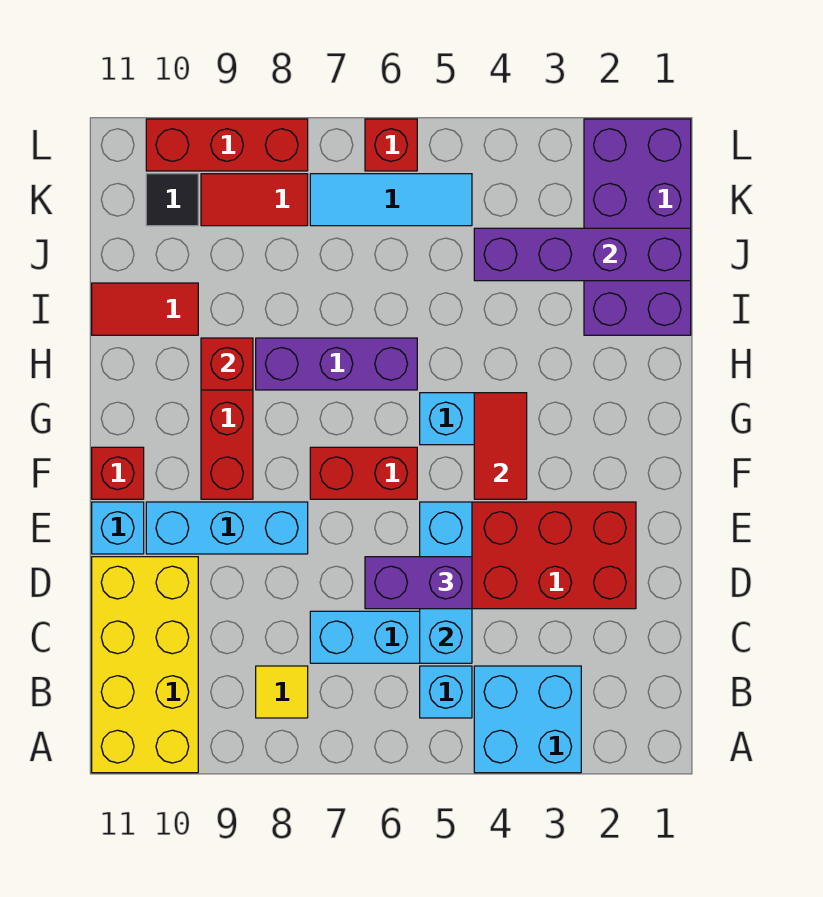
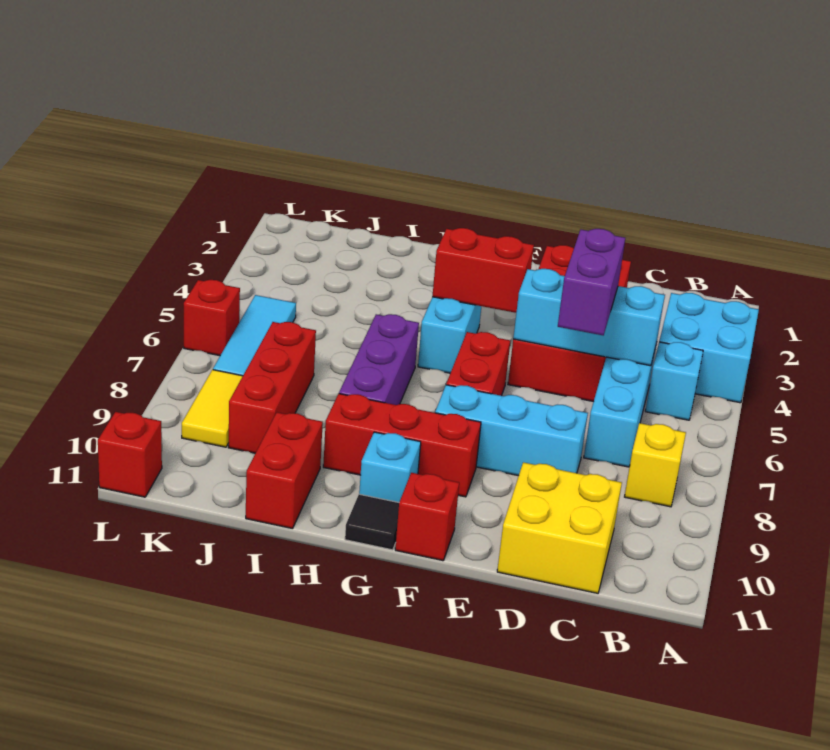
yellow 2x4 brick [92,557,198,773] -> yellow 2x2 brick [497,462,622,593]
yellow 1x1 tile [256,666,308,718] -> yellow 1x1 brick [625,423,686,507]
cyan 1x3 brick [146,502,308,554] -> cyan 1x3 brick turned to [435,385,588,476]
cyan 1x1 brick [92,502,144,554] -> cyan 1x1 brick moved to [359,432,421,502]
red 1x2 tile [474,393,527,499] -> red 1x2 brick [432,228,534,313]
red 1x1 brick [201,338,253,390] -> red 1x1 brick moved to [98,412,162,497]
purple 2x4 brick [584,119,691,335] -> none
red 1x2 tile [92,283,198,335] -> red 1x2 brick [246,412,323,529]
purple 1x4 brick [474,228,691,281] -> none
red 1x2 tile [201,174,308,226] -> yellow 1x2 tile [182,370,243,447]
black 1x1 tile [146,174,198,226] -> black 1x1 tile moved to [345,494,399,550]
red 1x3 brick [146,119,308,171] -> red 1x3 brick moved to [228,322,316,453]

